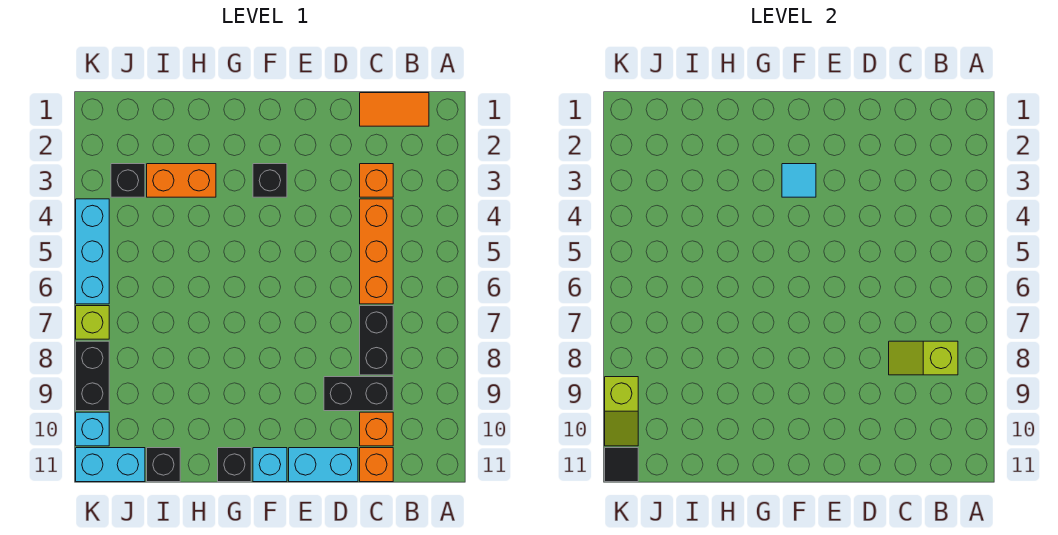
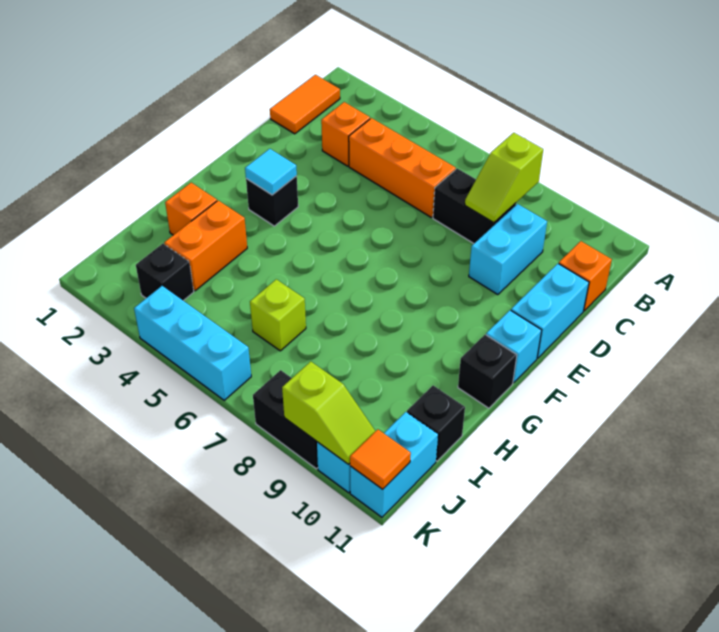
black 1x2 brick [324,377,393,411] -> cyan 1x2 brick [469,204,547,295]
orange 1x1 brick [360,412,393,446] -> orange 1x1 brick moved to [165,183,217,235]
lime 1x1 brick [76,306,109,339] -> lime 1x1 brick moved to [250,279,306,351]
black 1x1 tile [605,448,638,482] -> orange 1x1 tile [350,430,411,489]

